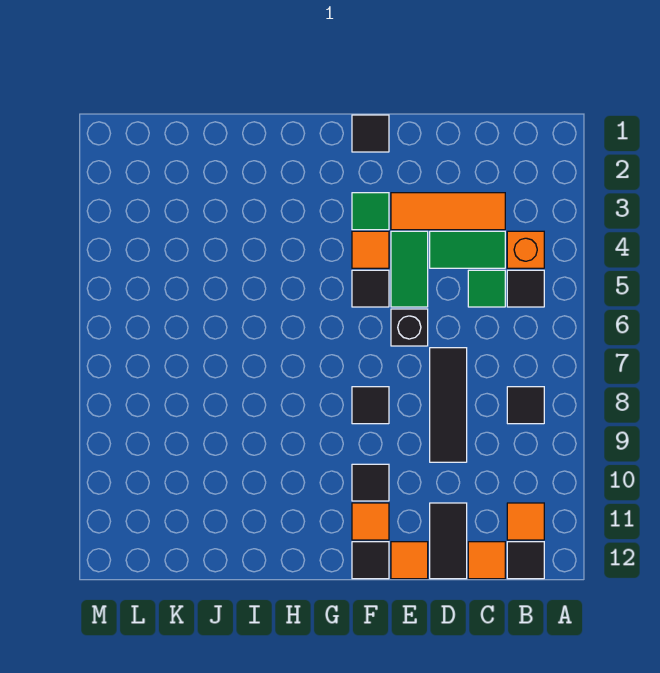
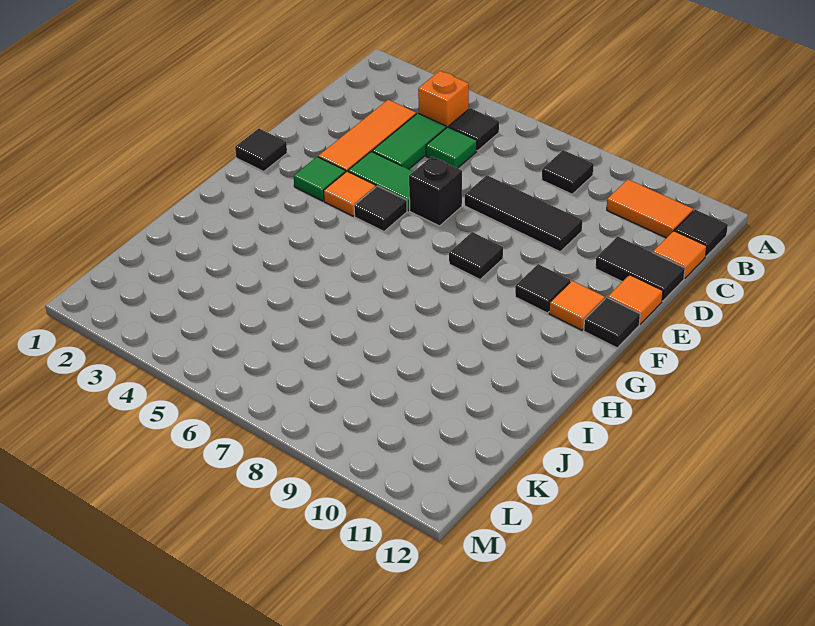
orange 1x1 tile [507,503,544,540] -> orange 1x2 tile [607,179,693,238]

